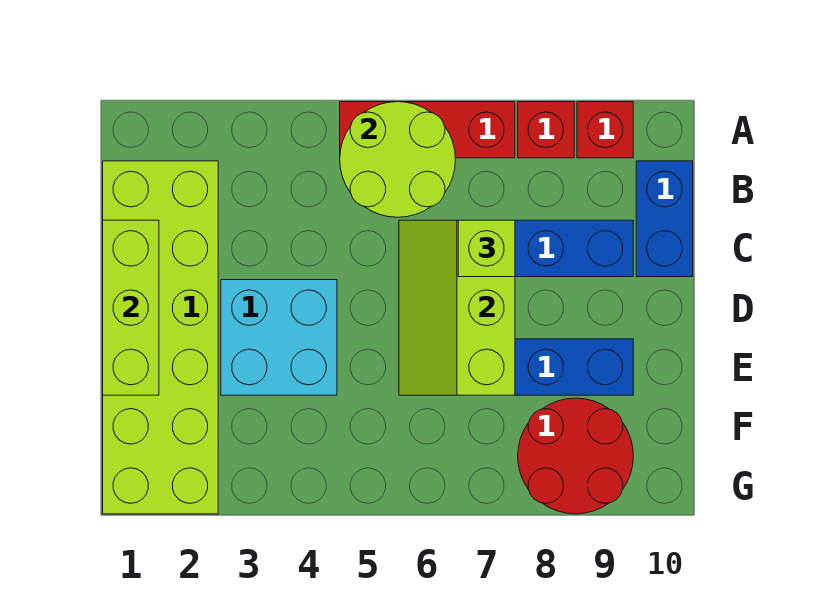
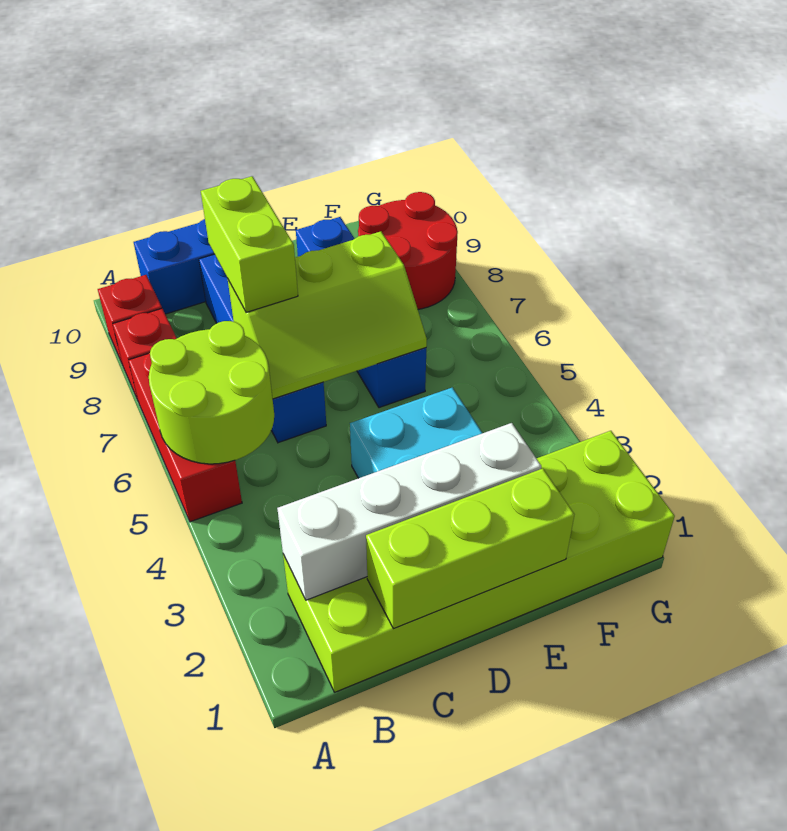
none -> white 1x4 brick [277,423,541,600]
lime 1x1 brick [458,220,515,277] -> lime 1x2 brick [201,176,298,312]

